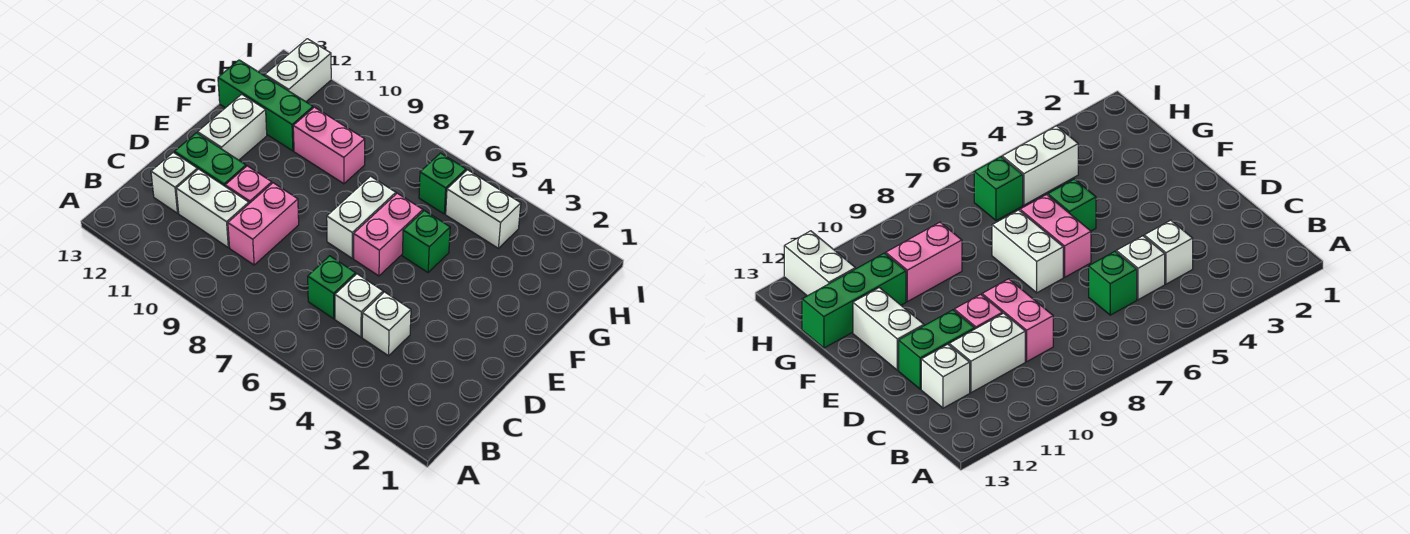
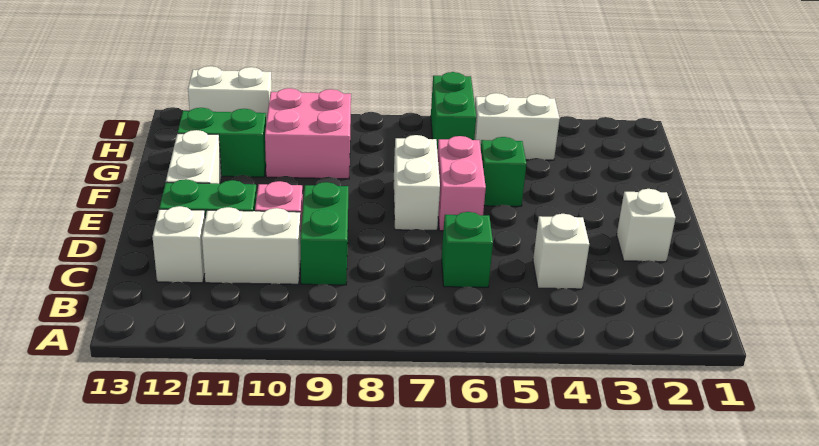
white 1x1 brick [335,274,383,337] -> white 1x1 brick moved to [617,189,675,262]
pink 1x2 brick [228,183,299,265] -> green 1x2 brick [300,182,348,285]
pink 1x2 brick [293,107,365,184] -> pink 2x2 brick [265,88,351,179]
green 1x3 brick [218,60,313,151] -> green 1x2 brick [177,108,266,177]
green 1x1 brick [419,153,466,214] -> green 1x2 brick [431,72,476,153]
white 1x2 brick [265,39,331,102] -> white 1x2 brick turned to [188,66,272,123]

